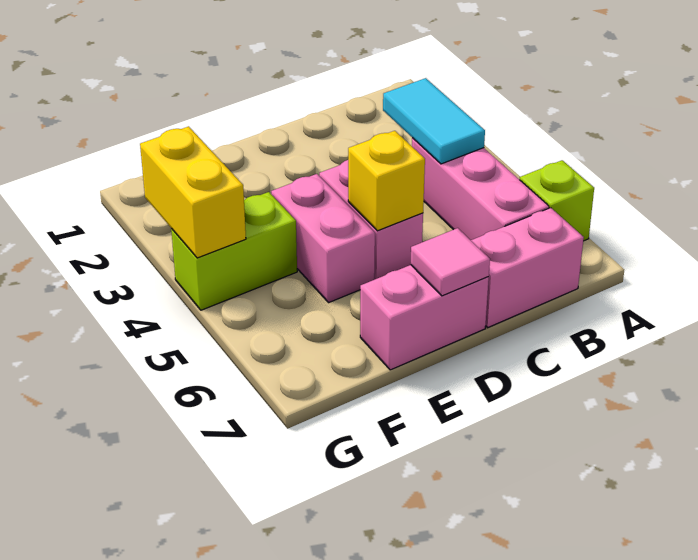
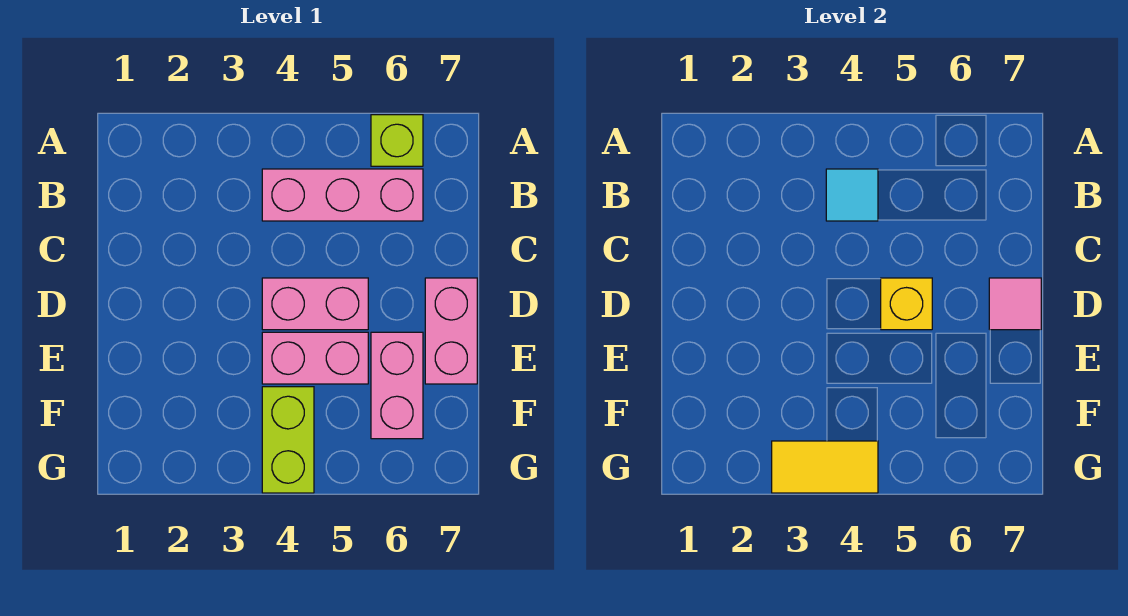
cyan 1x2 tile [383,78,485,164] -> cyan 1x1 tile [826,169,878,221]
pink 1x2 brick [471,208,584,327] -> pink 1x2 brick moved to [371,332,423,439]
yellow 1x2 brick [140,126,246,258] -> yellow 1x2 tile [772,441,878,493]

